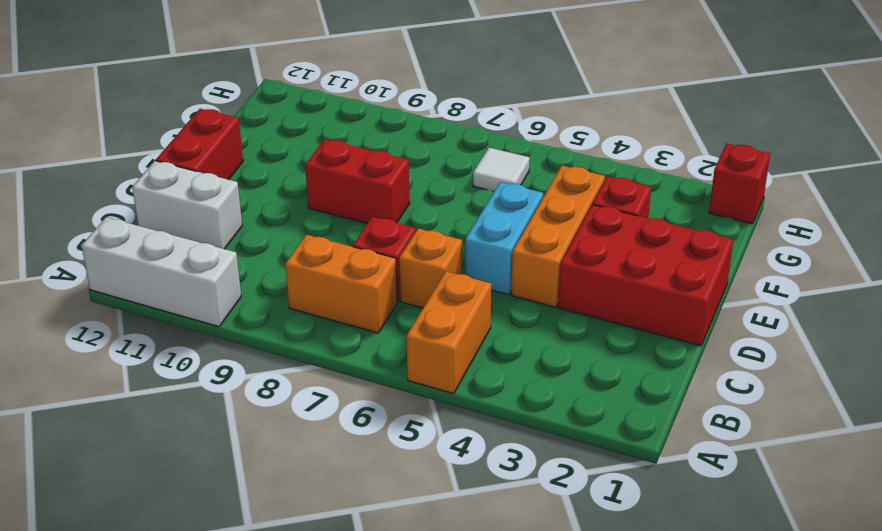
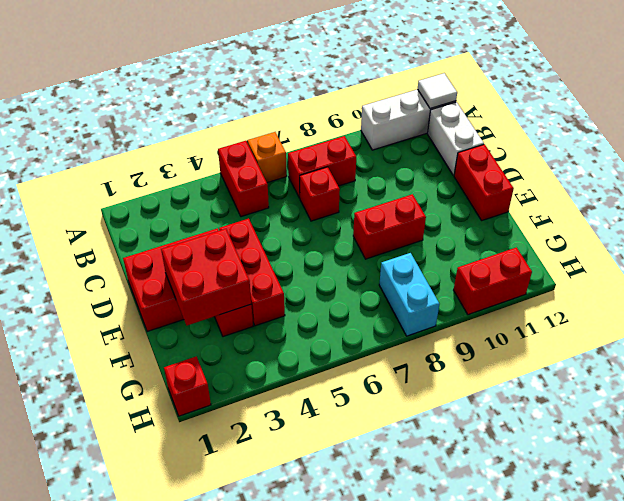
orange 1x2 brick [406,272,491,394] -> red 1x2 brick [218,141,269,217]
orange 1x2 brick [285,235,397,333] -> red 1x2 brick [288,136,356,198]
orange 1x1 brick [399,228,462,308] -> orange 1x1 brick moved to [248,132,287,183]
white 1x2 brick [132,161,242,249] -> white 1x2 brick turned to [428,102,484,176]
orange 1x3 brick [511,166,605,307] -> red 1x3 brick [219,219,285,326]
cyan 1x2 brick [465,182,543,295] -> cyan 1x2 brick moved to [379,253,439,336]
none -> red 2x2 brick [161,229,251,325]
white 1x1 tile [473,148,530,192] -> white 1x1 tile moved to [418,73,457,109]
none -> red 1x2 brick [454,248,532,315]

